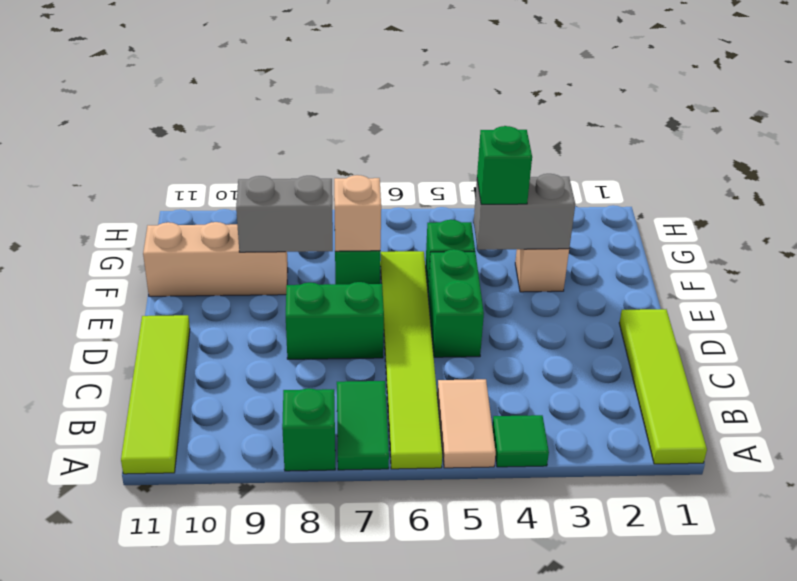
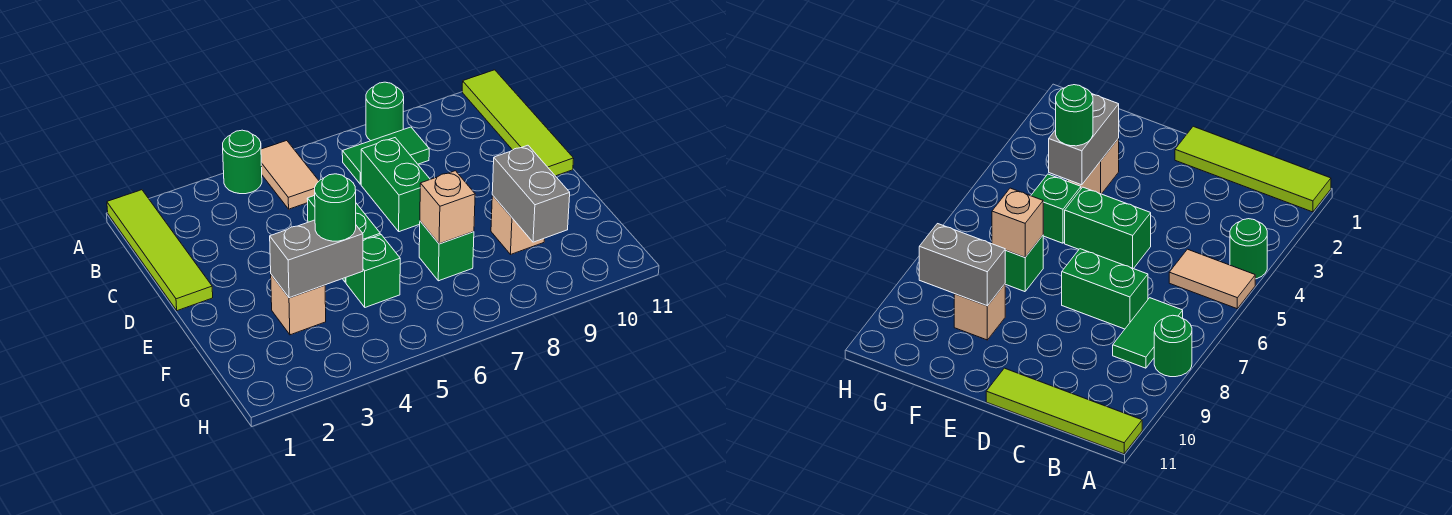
green 1x1 tile [492,415,549,467] -> green 1x1 round brick [223,130,262,194]
lime 1x6 tile [380,251,442,469] -> none
green 1x2 tile [337,381,389,470] -> green 1x2 tile turned to [342,127,429,184]
green 1x1 brick [282,388,335,471] -> green 1x1 round brick [366,82,404,141]
green 1x2 brick [286,282,384,359] -> green 1x2 brick turned to [361,138,430,232]
green 1x1 brick [477,126,532,204] -> green 1x1 round brick [315,174,356,241]
grey 1x2 brick [236,176,333,252] -> grey 1x2 brick turned to [492,145,570,242]
tan 1x3 brick [143,222,288,296] -> tan 1x1 brick [491,195,545,255]

